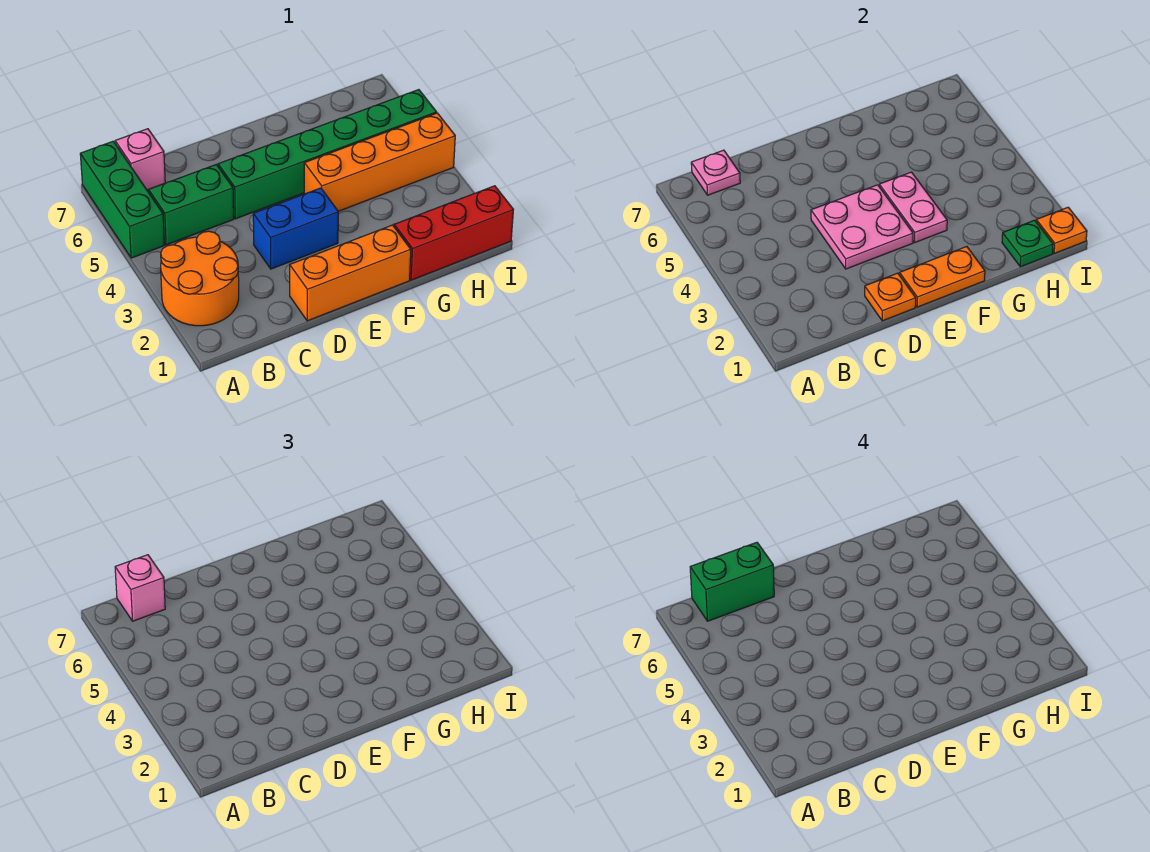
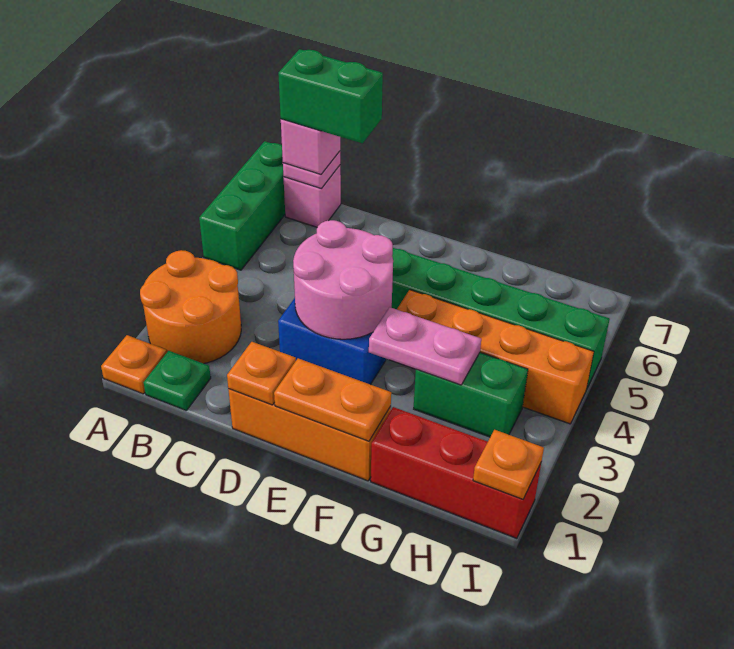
none -> orange 1x1 plate [101,335,167,394]
green 1x2 brick [149,164,234,245] -> green 1x2 brick moved to [414,353,528,437]
pink 2x2 plate [811,185,913,269] -> pink 2x2 round brick [293,220,393,339]
pink 1x2 plate [879,172,947,242] -> pink 1x2 plate turned to [369,307,481,385]
green 1x1 plate [1002,220,1053,267] -> green 1x1 plate moved to [143,351,211,410]

